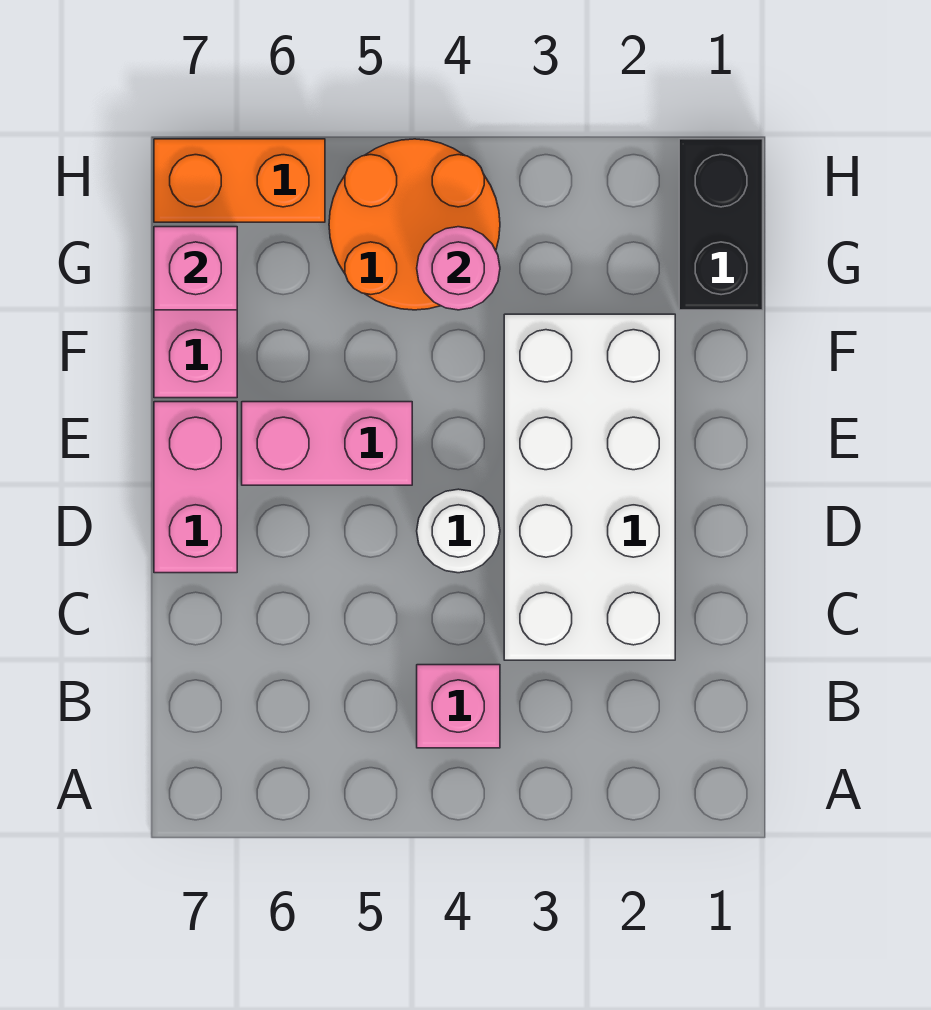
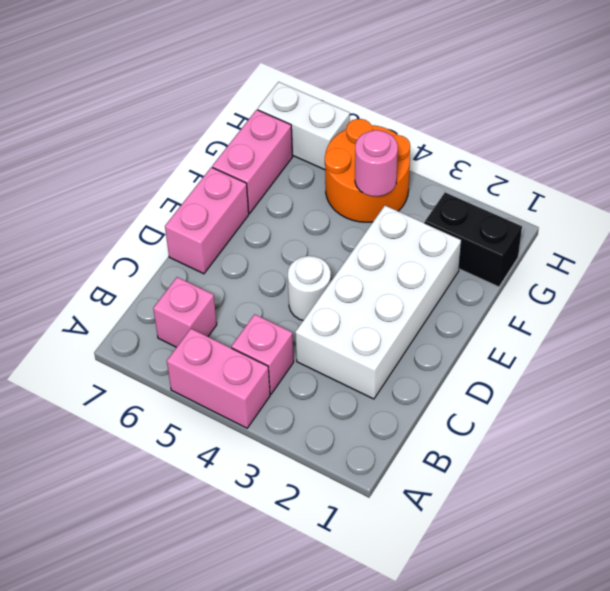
pink 1x2 brick [242,402,412,485] -> pink 1x2 brick moved to [167,329,270,428]
black 1x2 brick [679,139,763,310] -> black 1x2 brick turned to [425,193,522,287]
pink 1x1 brick [154,227,237,310] -> pink 1x1 brick moved to [153,277,217,347]
orange 1x2 brick [154,139,325,222] -> white 1x2 brick [258,82,350,170]

